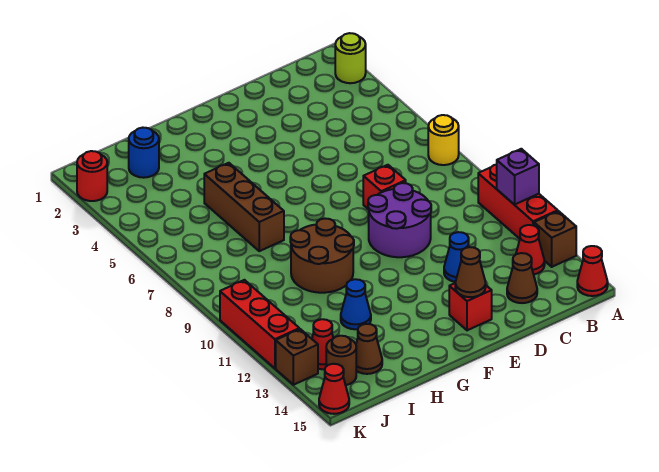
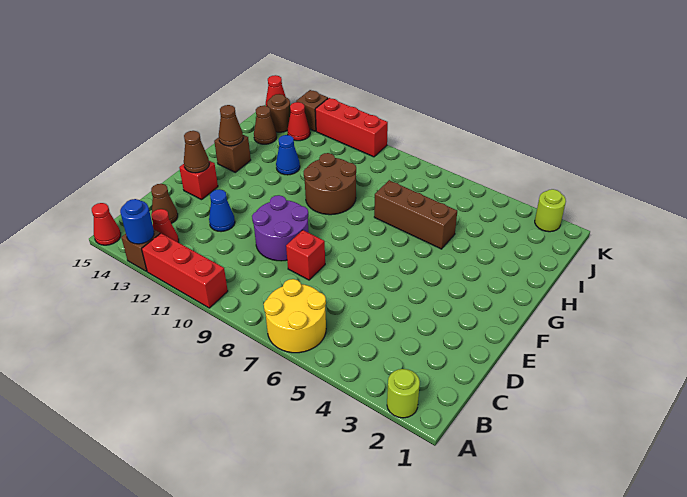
yellow 1x1 round brick [428,115,459,165] -> yellow 2x2 round brick [264,279,326,353]
purple 1x1 brick [497,149,539,205] -> none
none -> brown 1x1 brick [214,135,251,172]
none -> brown 1x1 cone [219,105,243,146]
blue 1x1 round brick [129,128,159,178] -> blue 1x1 round brick moved to [120,199,154,244]
red 1x1 round brick [77,151,107,201] -> lime 1x1 round brick [535,189,566,232]

